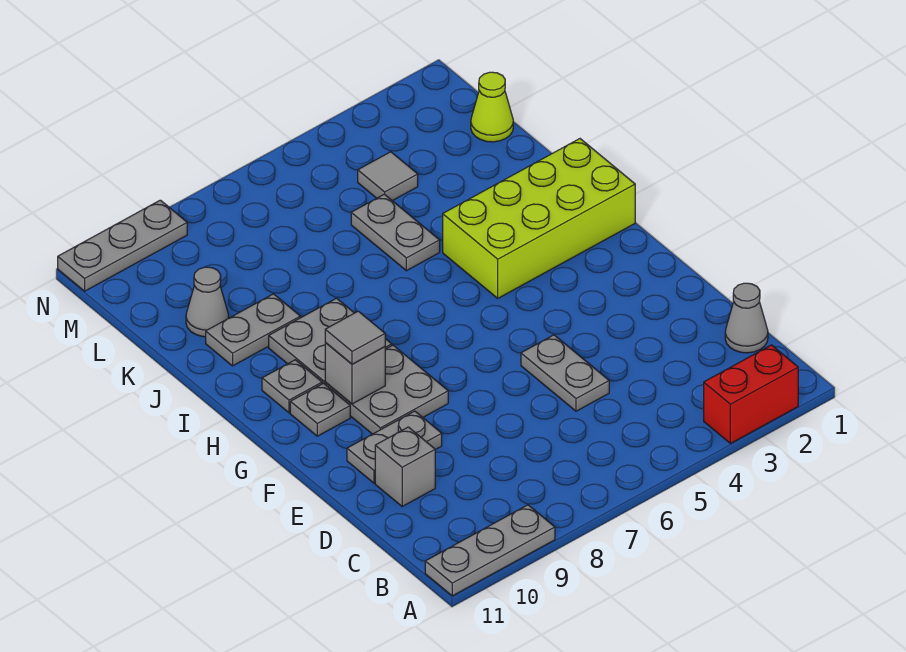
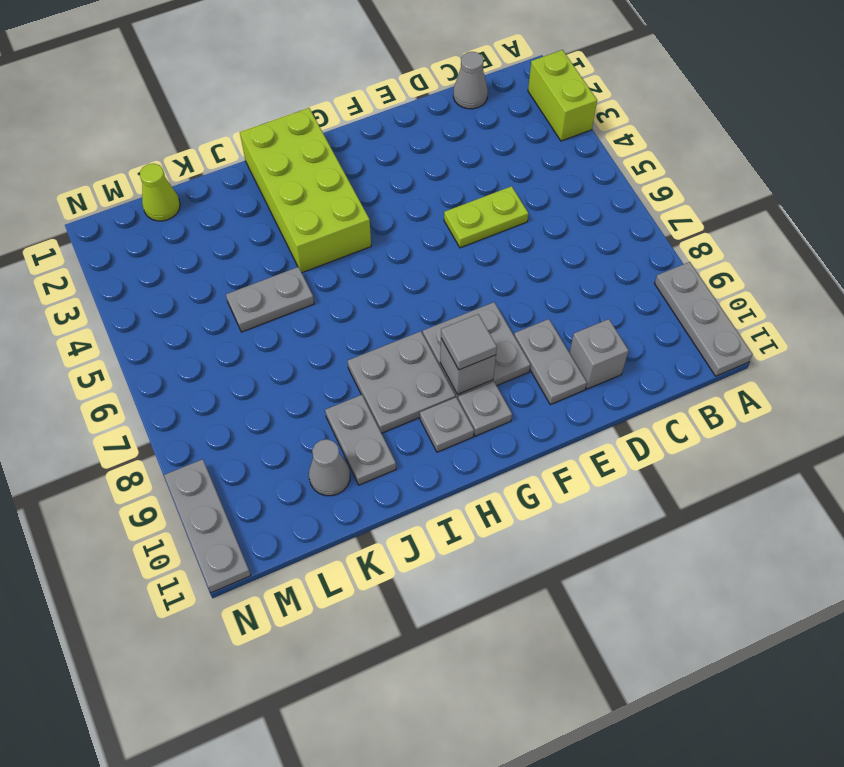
red 1x2 brick [704,345,798,444] -> lime 1x2 brick [528,50,597,141]
grey 1x2 plate [521,335,609,411] -> lime 1x2 plate [444,186,528,248]
grey 1x1 tile [358,152,418,201] -> none

